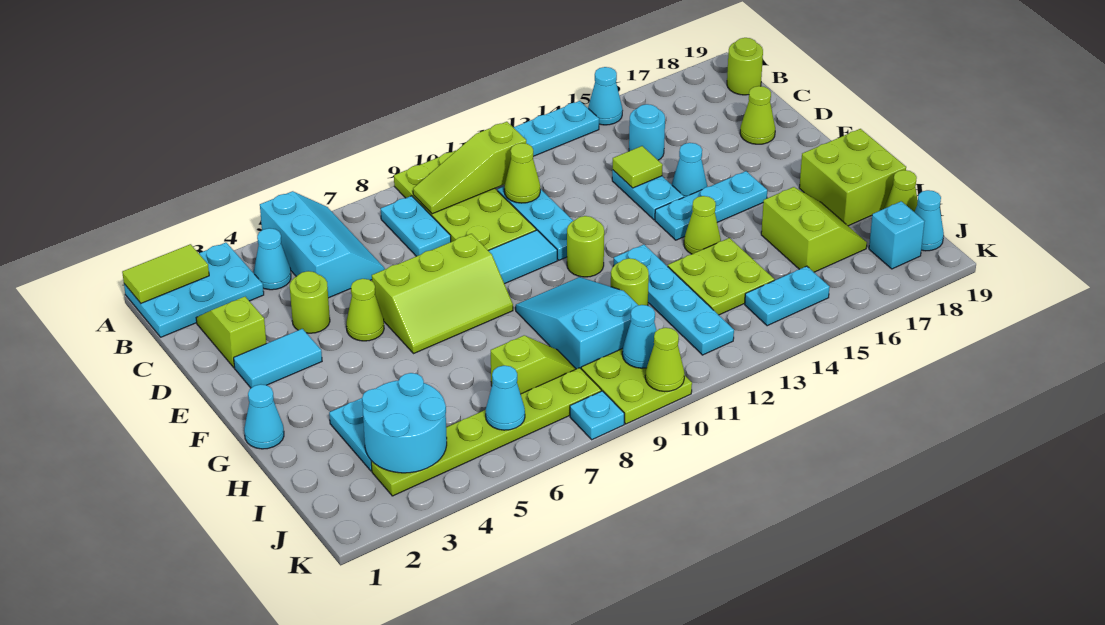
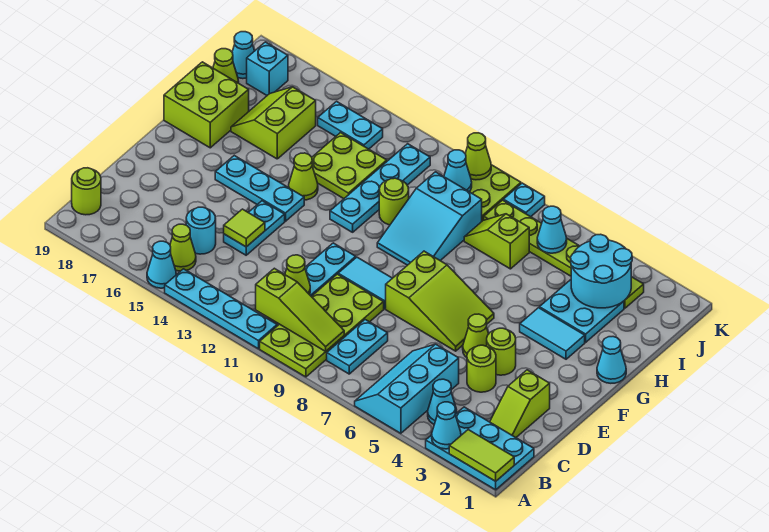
lime 1x1 cone [740,86,775,144] -> lime 1x1 cone moved to [170,224,196,271]
cyan 1x2 tile [234,329,322,388] -> cyan 1x2 tile moved to [520,308,585,359]
lime 2x3 slope [372,234,513,354] -> lime 2x3 slope turned to [386,251,494,351]
cyan 1x1 cone [672,143,707,197] -> cyan 1x1 cone moved to [432,402,461,449]
lime 1x1 round brick [567,216,604,277] -> lime 1x1 round brick moved to [487,328,516,375]

